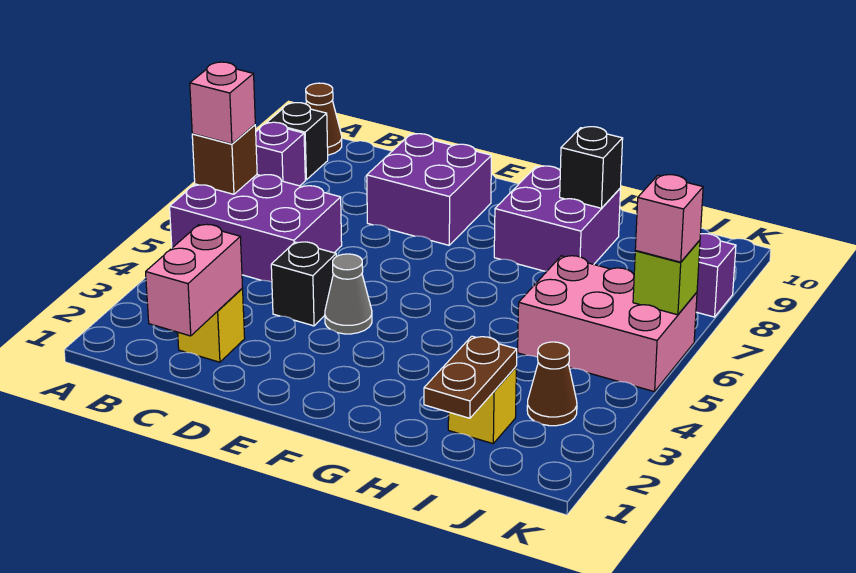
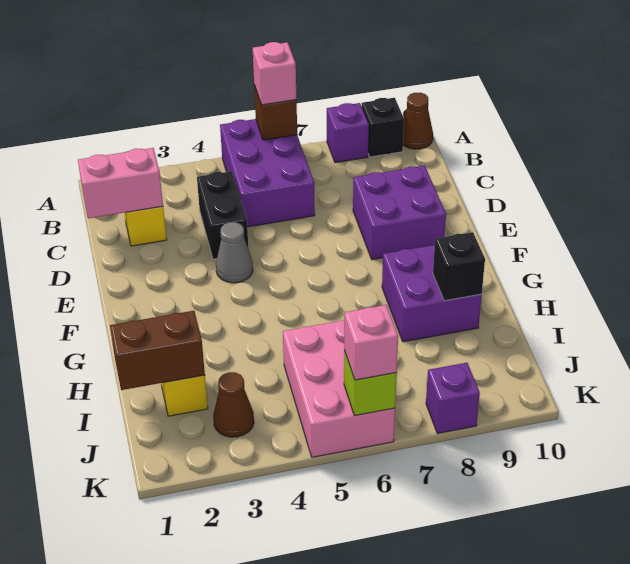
black 1x1 brick [271,242,336,326] -> black 1x2 brick [197,171,249,259]
brown 1x2 plate [424,336,517,418] -> brown 1x2 brick [110,311,205,390]

